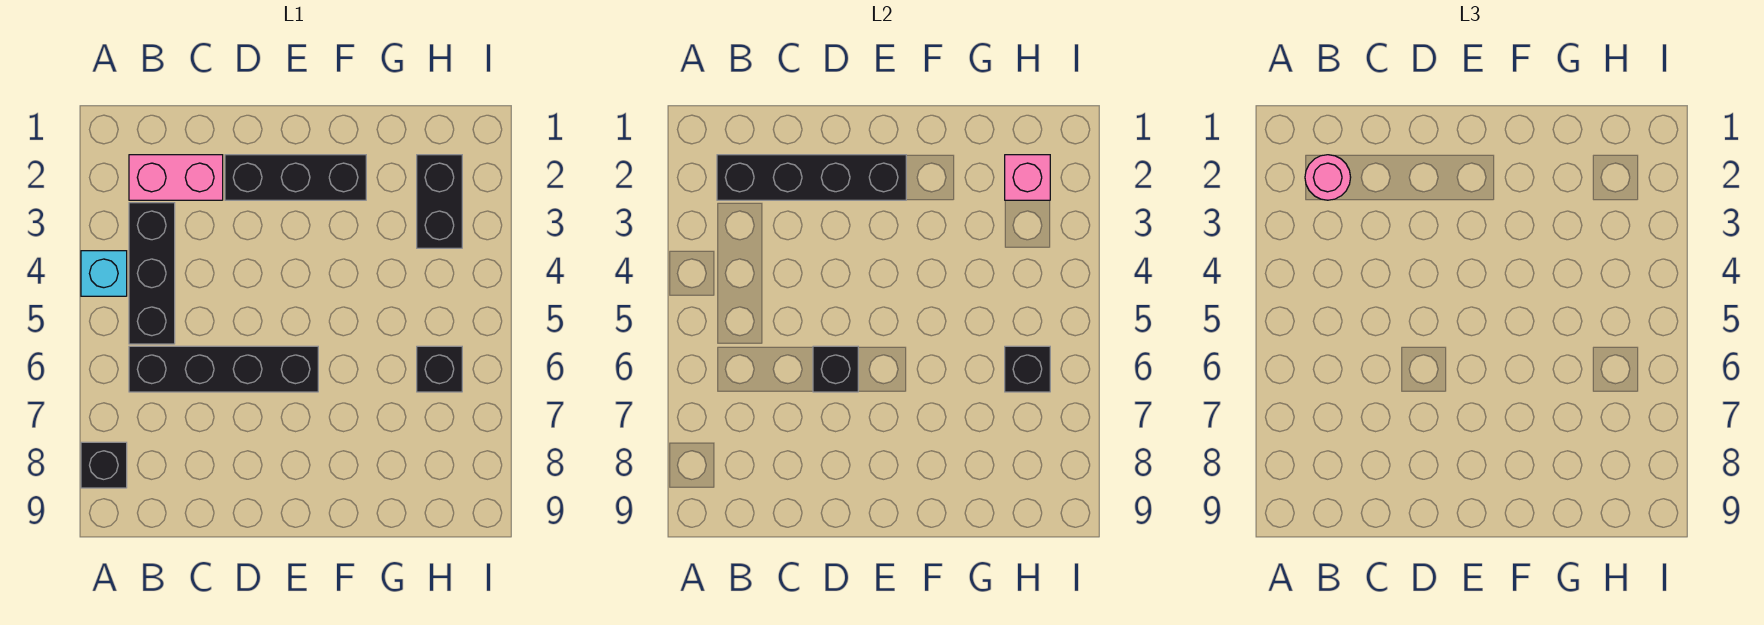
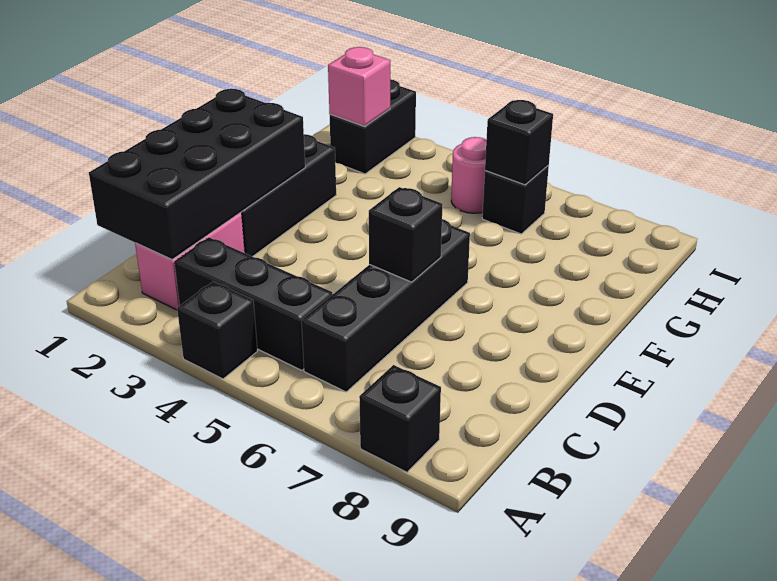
cyan 1x1 brick [81,251,127,296] -> black 1x1 brick [177,281,257,379]
black 1x4 brick [717,155,906,200] -> black 2x4 brick [89,89,305,259]
pink 1x1 round brick [1305,155,1351,200] -> pink 1x1 round brick moved to [451,137,486,213]
black 1x2 brick [417,155,462,248] -> black 1x2 brick turned to [330,79,416,174]

